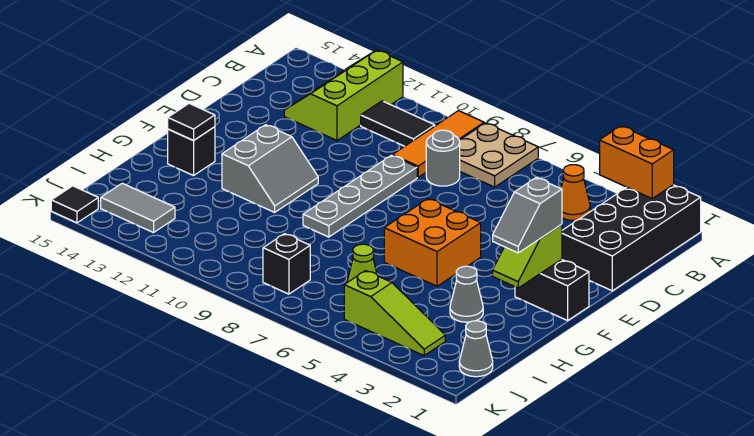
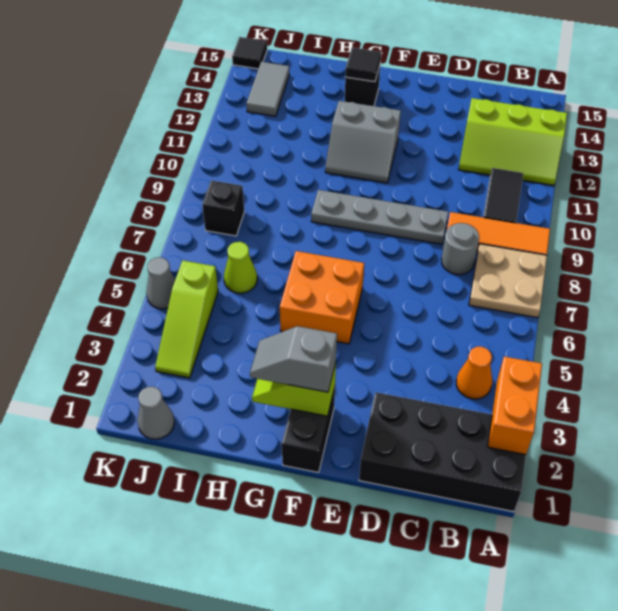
lime 2x3 slope [284,50,403,140] -> lime 2x3 slope turned to [458,98,567,185]
grey 1x1 cone [450,266,483,322] -> grey 1x1 cone moved to [146,257,175,309]

